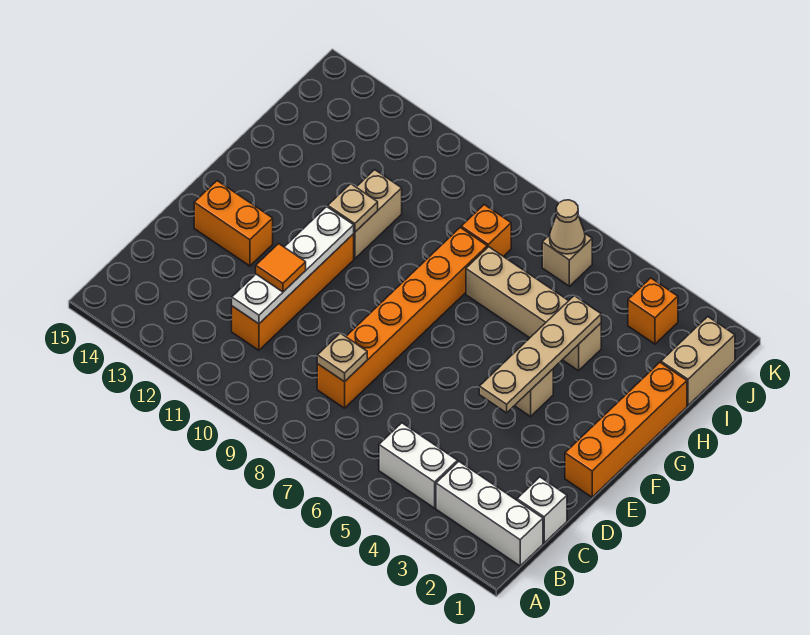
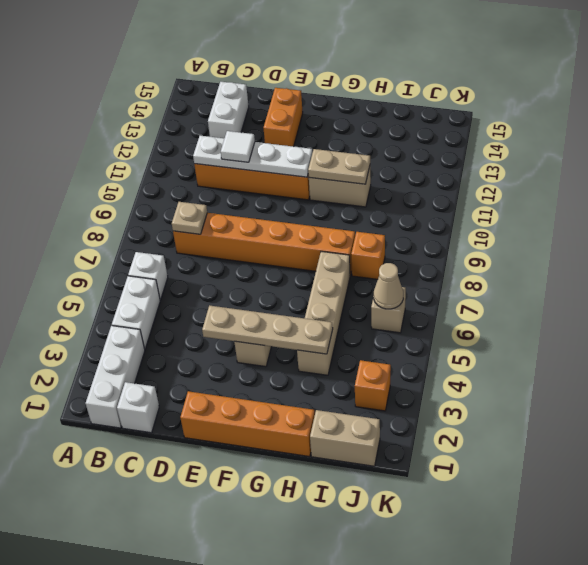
none -> white 1x1 brick [128,252,168,300]
none -> white 1x2 brick [208,82,249,138]
orange 1x1 tile [256,244,306,292] -> white 1x1 tile [221,131,255,162]
tan 1x1 plate [328,184,378,232] -> tan 1x2 plate [308,149,370,184]

